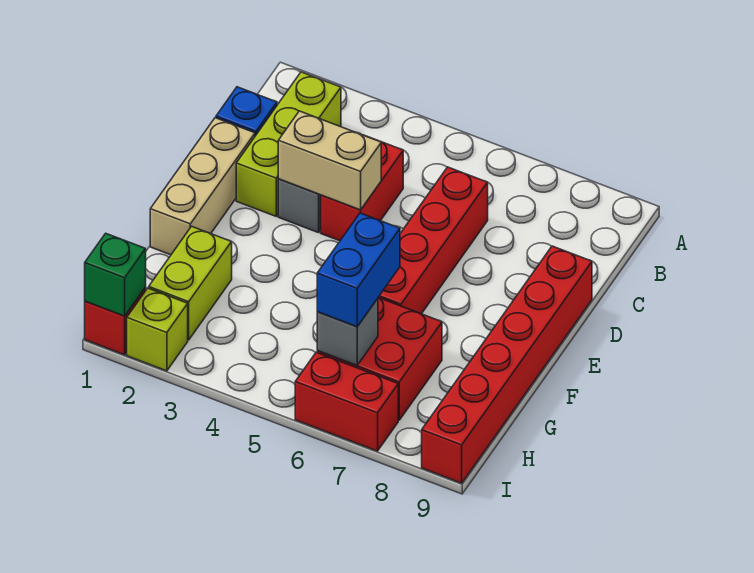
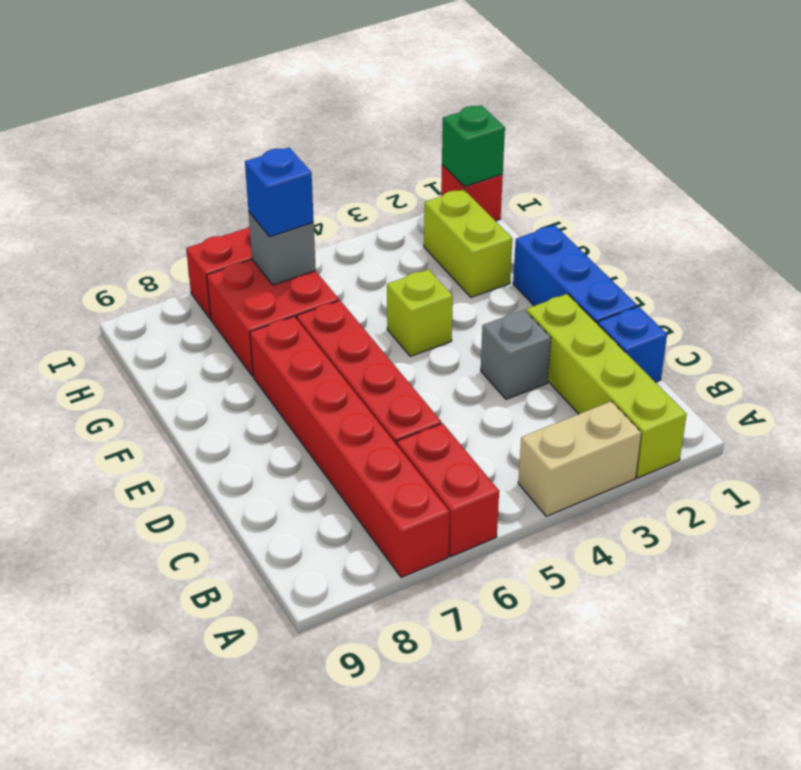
lime 1x3 brick [236,72,341,216] -> lime 1x4 brick [526,294,687,478]
red 1x2 brick [321,135,403,241] -> red 1x2 brick moved to [397,423,499,556]
tan 1x3 brick [150,118,255,255] -> blue 1x3 brick [513,225,637,324]
tan 1x2 brick [278,111,381,210] -> tan 1x2 brick moved to [518,401,641,516]
red 1x6 brick [422,246,592,483] -> red 1x6 brick moved to [250,317,450,577]
blue 1x2 brick [317,213,400,327] -> blue 1x1 brick [245,148,314,237]
lime 1x1 brick [127,288,188,371] -> lime 1x1 brick moved to [387,269,453,356]

